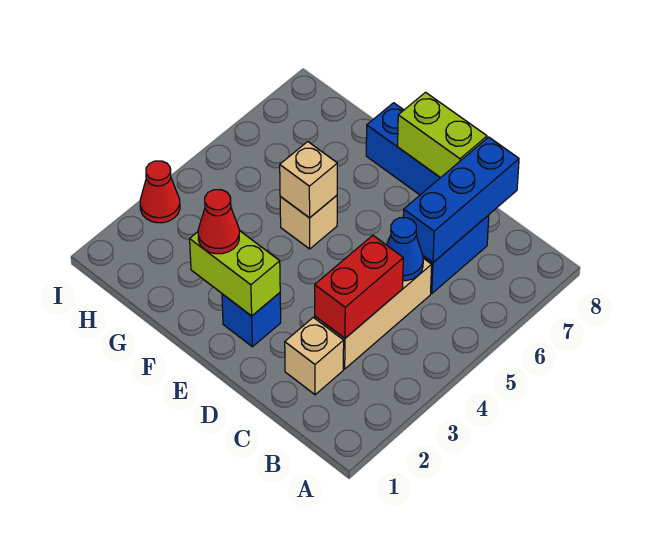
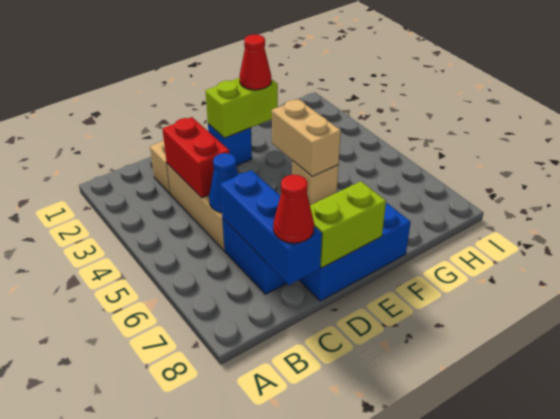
tan 1x1 brick [280,142,337,218] -> tan 1x2 brick [272,99,341,176]
red 1x1 cone [140,161,180,223] -> red 1x1 cone moved to [273,175,314,243]

